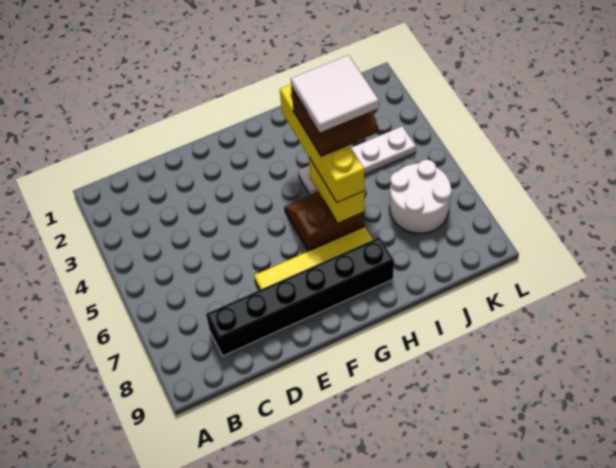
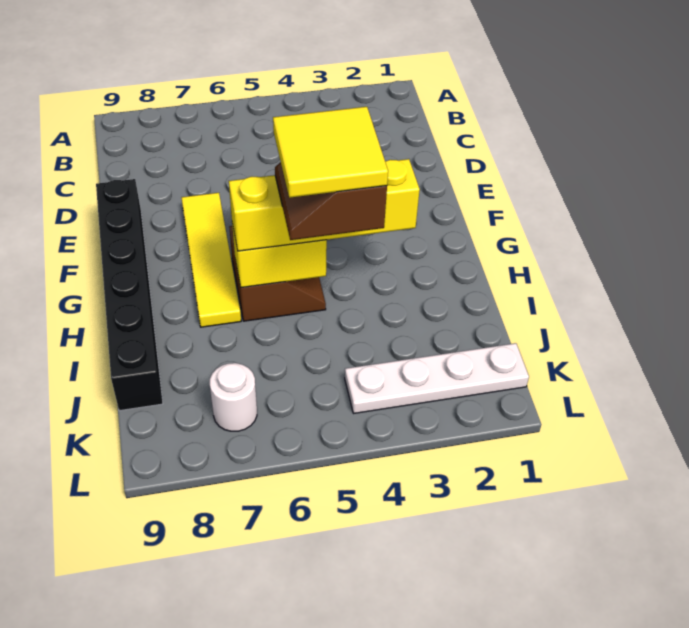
black 1x6 brick [206,237,394,356] -> black 1x6 brick moved to [96,179,163,411]
white 1x4 plate [298,126,416,195] -> white 1x4 plate turned to [345,343,529,413]
white 2x2 tile [291,55,379,132] -> yellow 2x2 tile [273,107,388,198]
white 2x2 round brick [389,160,452,233] -> white 1x1 round brick [210,363,257,431]

